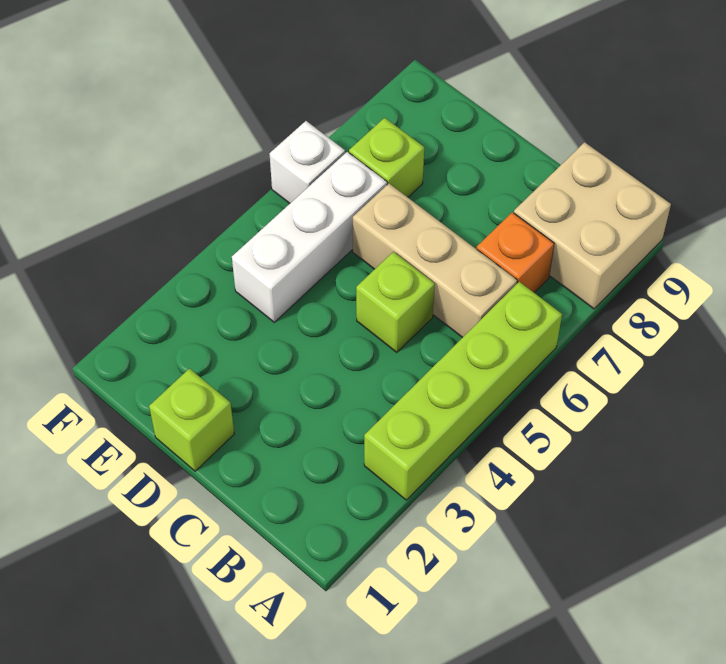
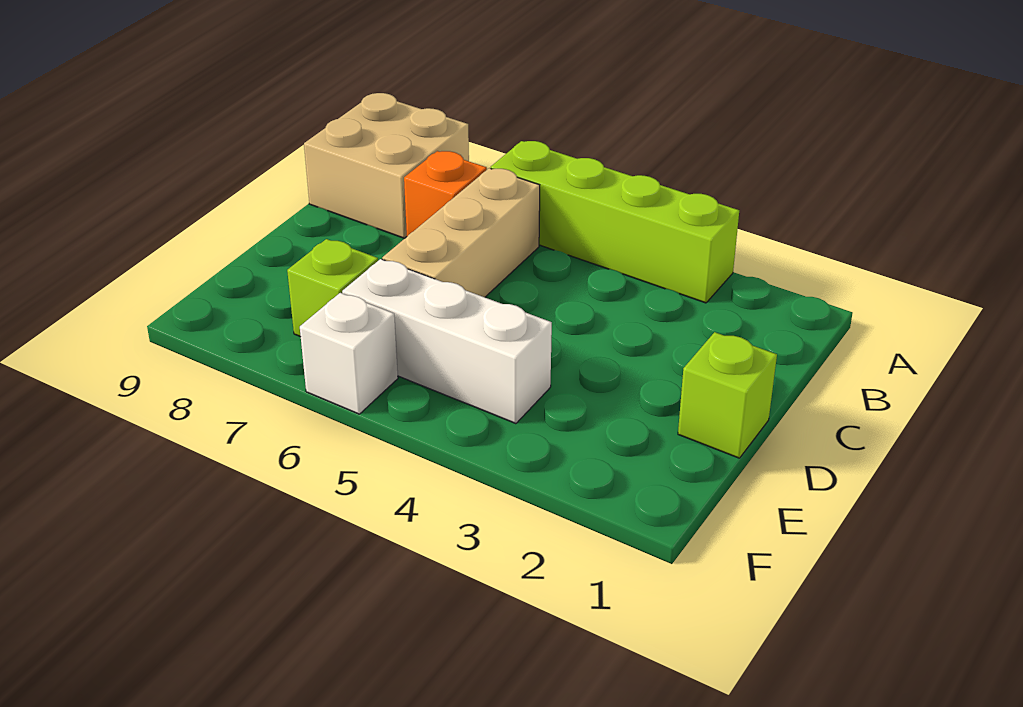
lime 1x1 brick [356,252,435,352] -> none

